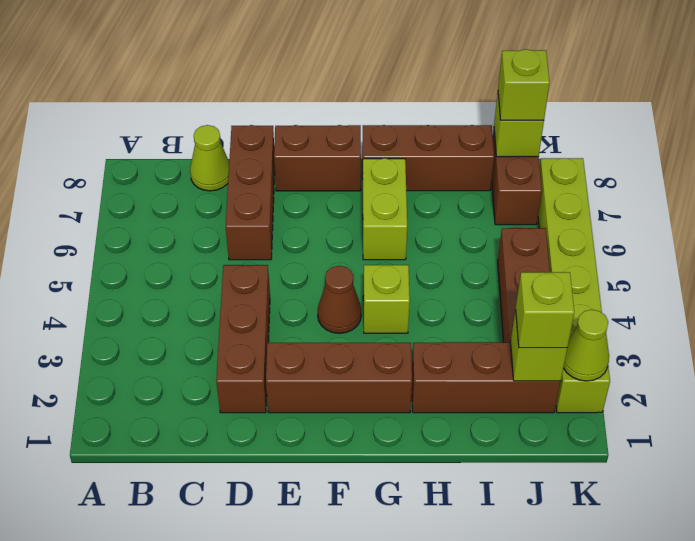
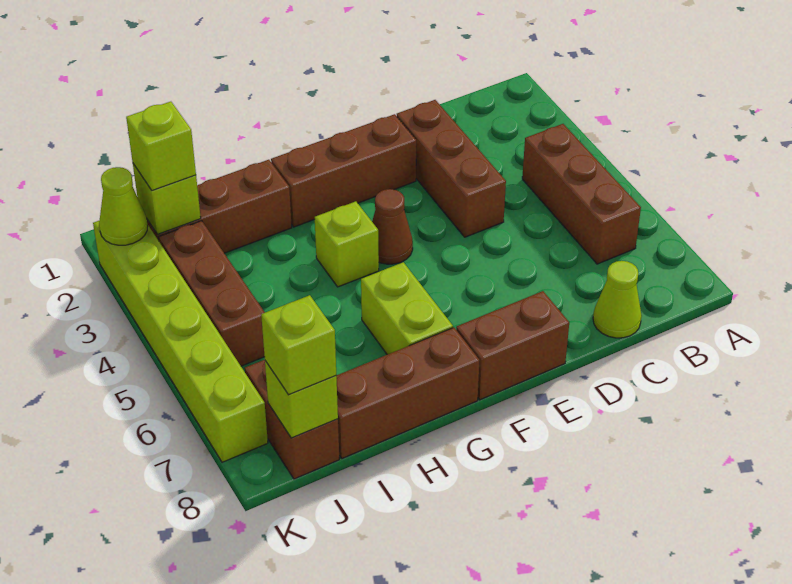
brown 1x3 brick [226,125,275,260] -> brown 1x3 brick moved to [522,124,641,264]

